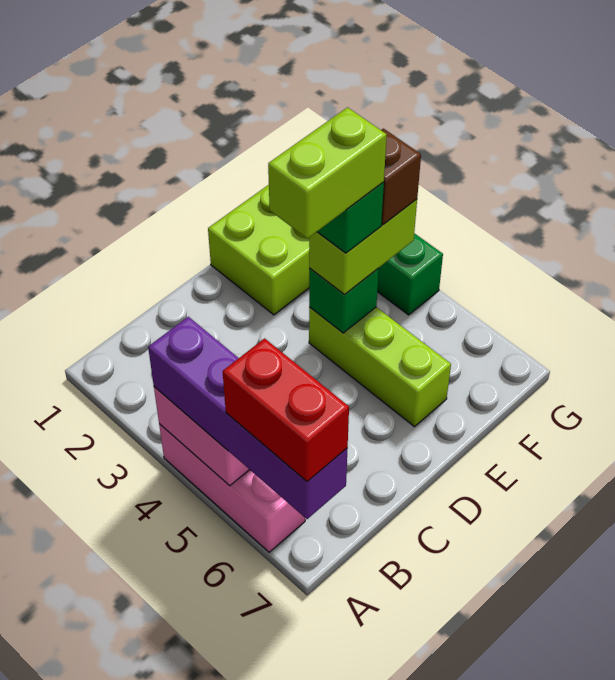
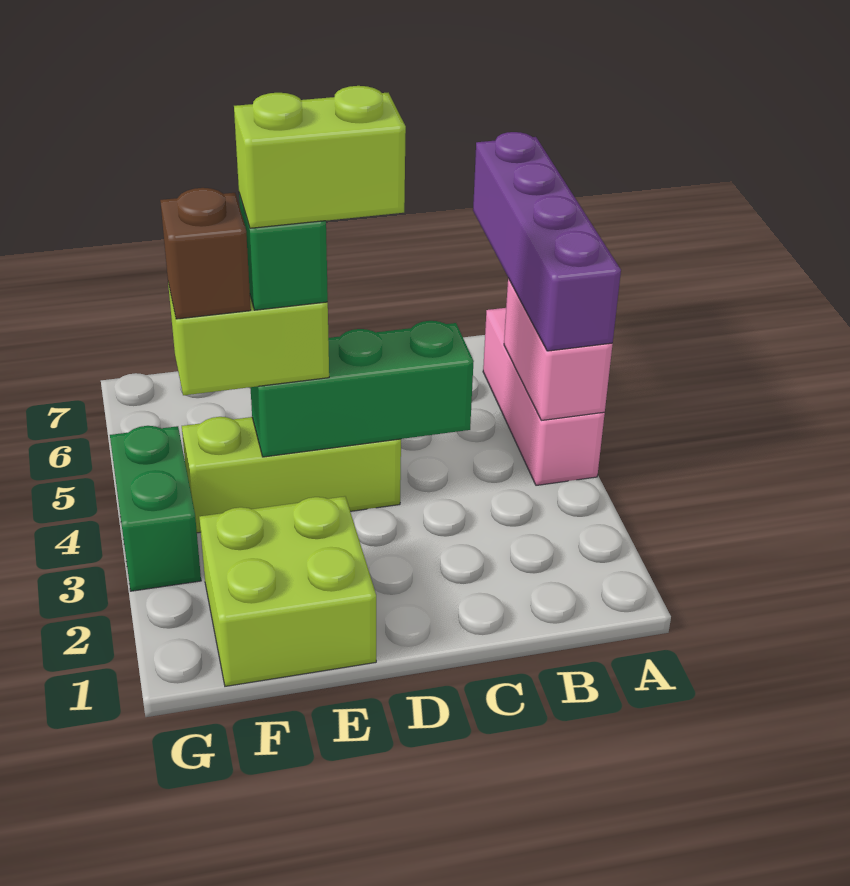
red 1x2 brick [223,338,349,482] -> none
lime 1x3 brick [309,307,451,427] -> lime 1x3 brick turned to [182,417,401,533]
green 1x1 brick [309,268,379,333] -> green 1x3 brick [250,321,474,457]

